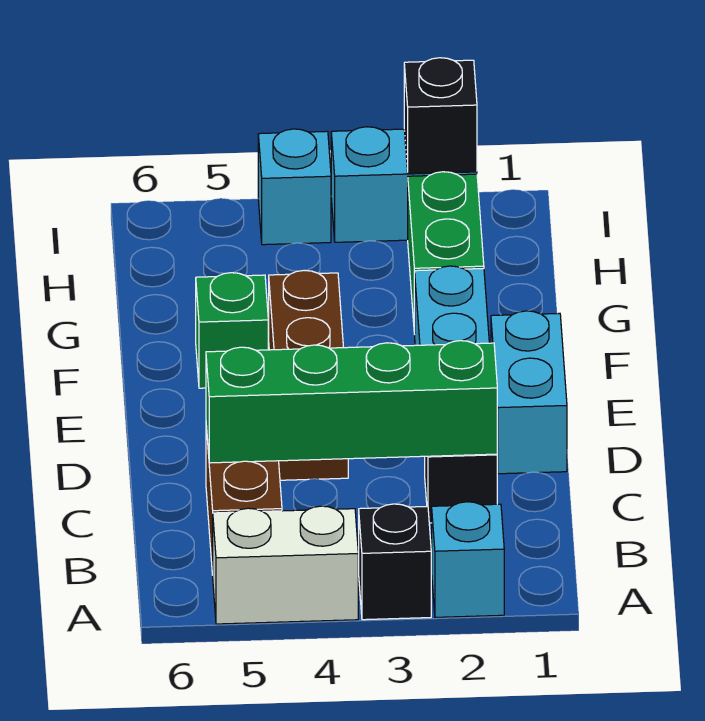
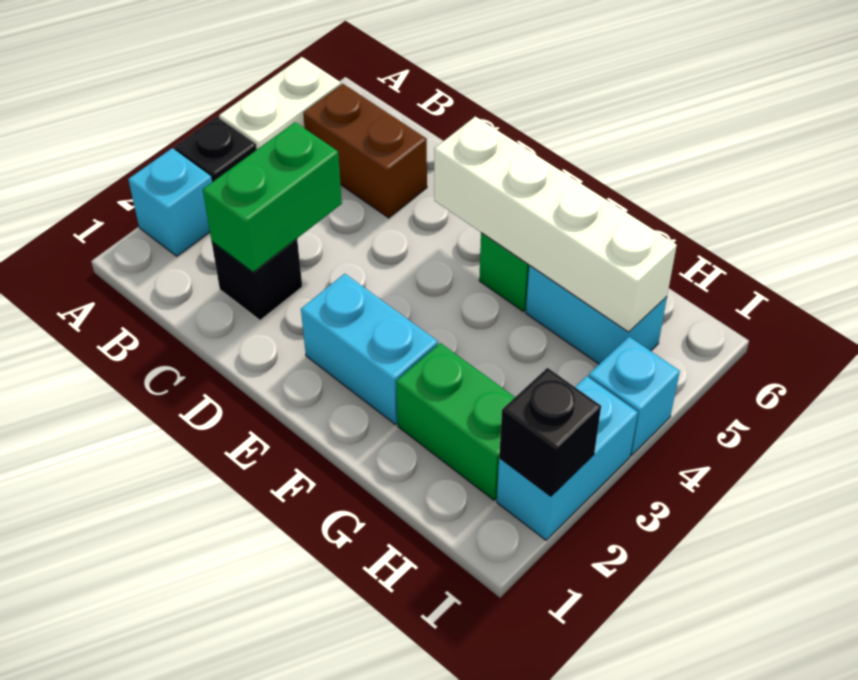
green 1x4 brick [206,341,497,463] -> green 1x2 brick [203,122,342,272]
cyan 1x2 brick [491,311,567,474] -> cyan 1x2 brick moved to [526,265,667,364]
brown 1x3 brick [269,270,348,480] -> none
none -> white 1x4 brick [434,116,677,332]

